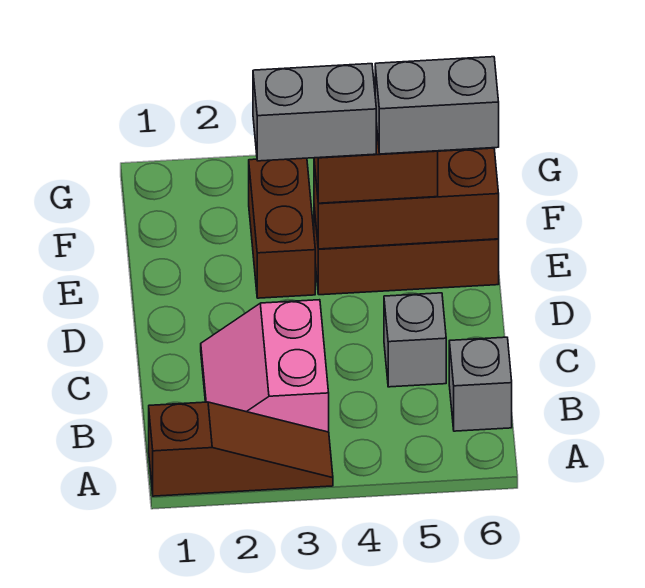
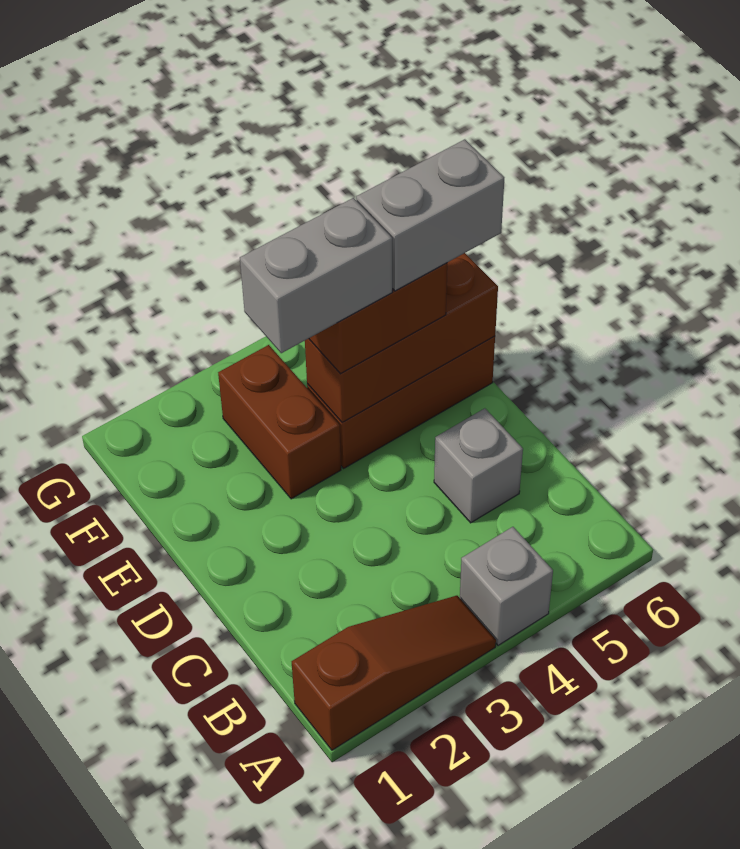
pink 2x2 slope [201,300,329,432] -> none
grey 1x1 brick [449,337,512,431] -> grey 1x1 brick moved to [460,527,553,645]

